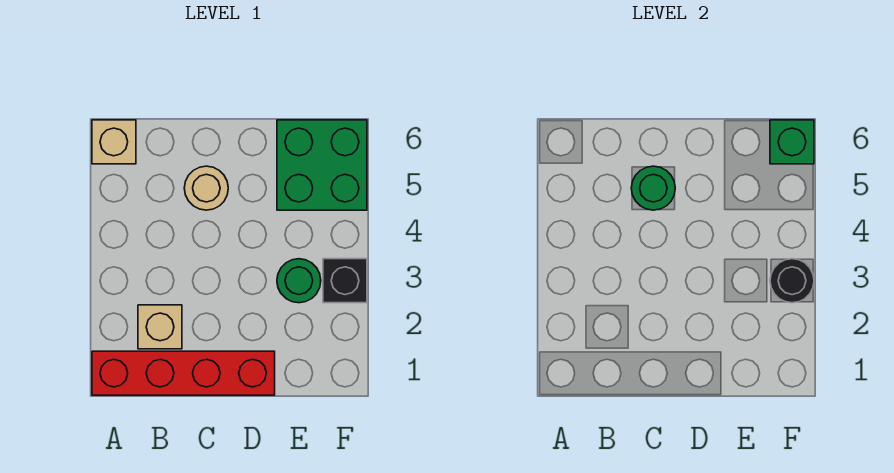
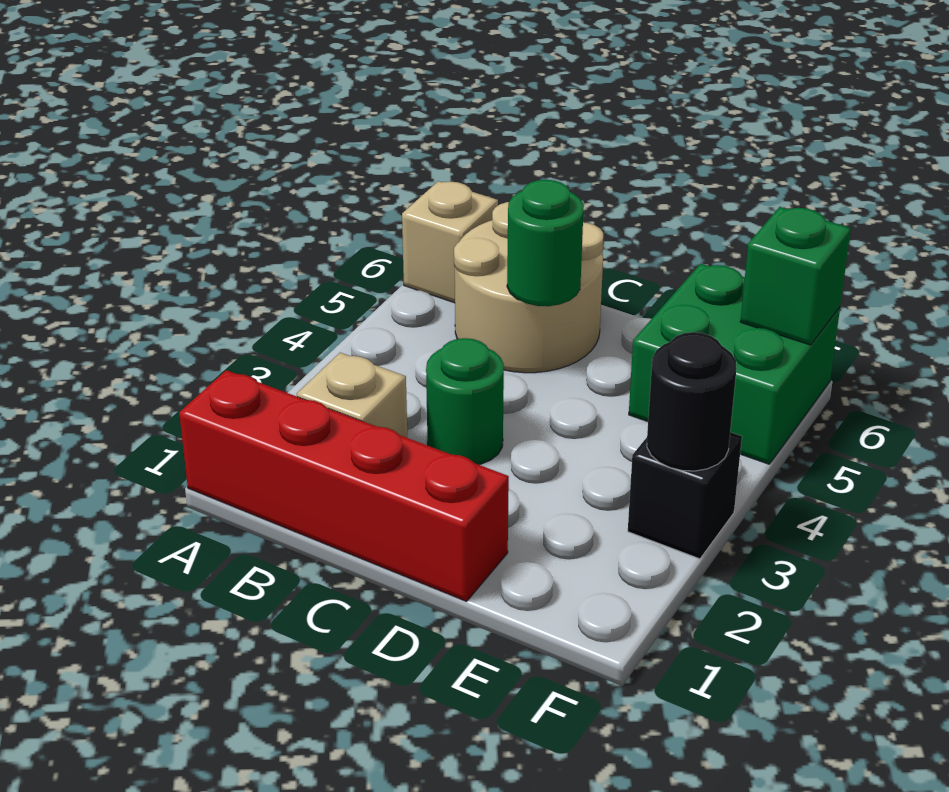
tan 1x1 round brick [184,166,228,210] -> tan 2x2 round brick [454,202,603,373]
green 1x1 round brick [277,259,321,303] -> green 1x1 round brick moved to [426,338,504,465]

